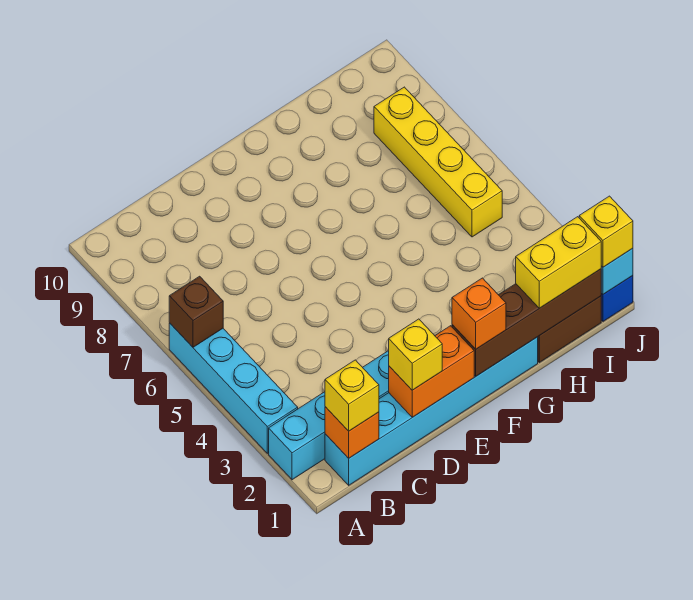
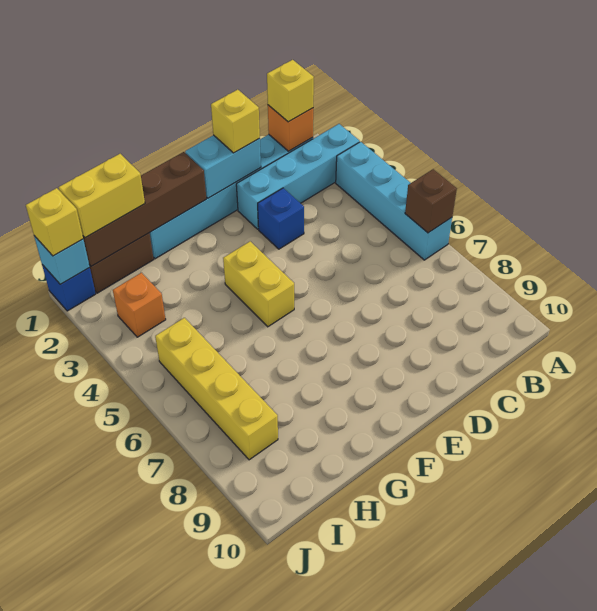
orange 1x2 brick [389,326,474,417] -> cyan 1x2 brick [185,135,261,198]
none -> blue 1x1 brick [258,188,304,249]
orange 1x1 brick [452,278,506,349] -> orange 1x1 brick moved to [113,273,166,337]
none -> yellow 1x2 brick [223,241,294,327]

